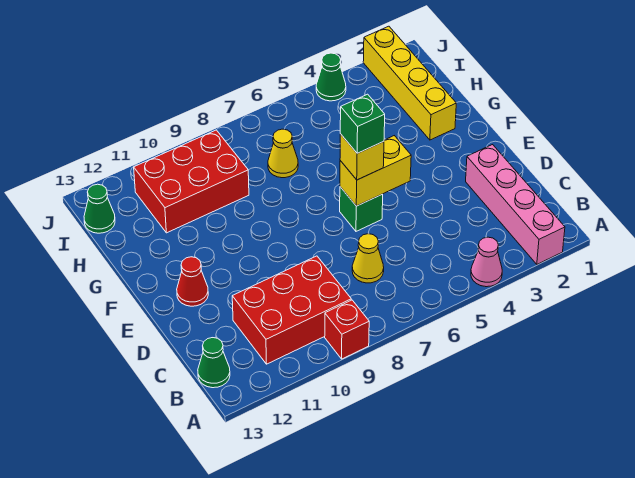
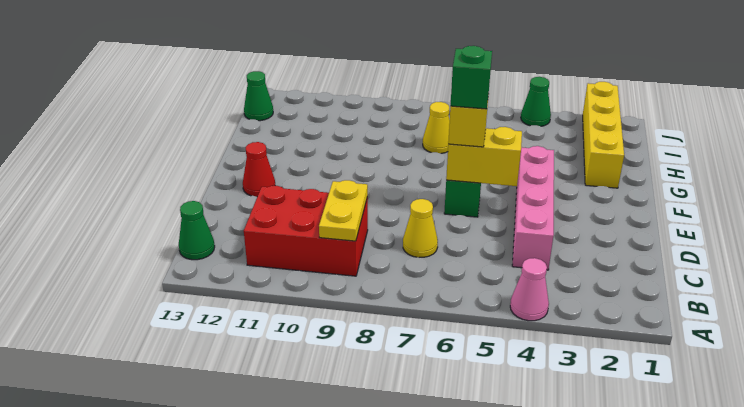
pink 1x4 brick [466,145,565,264] -> pink 1x4 brick moved to [512,146,554,270]
red 1x1 brick [325,300,369,359] -> none
none -> yellow 1x2 plate [319,180,368,241]
red 2x3 brick [134,130,249,233] -> none

